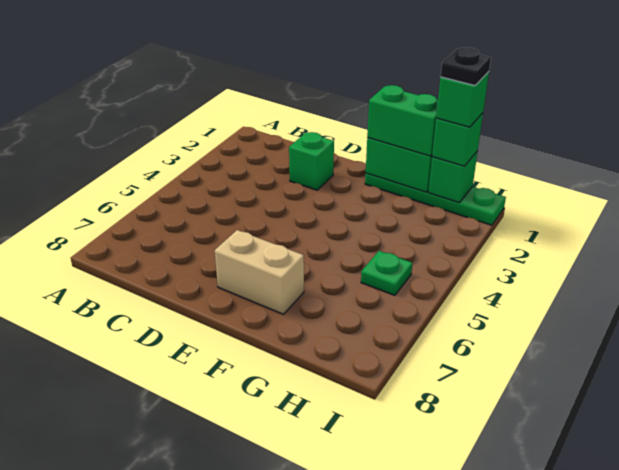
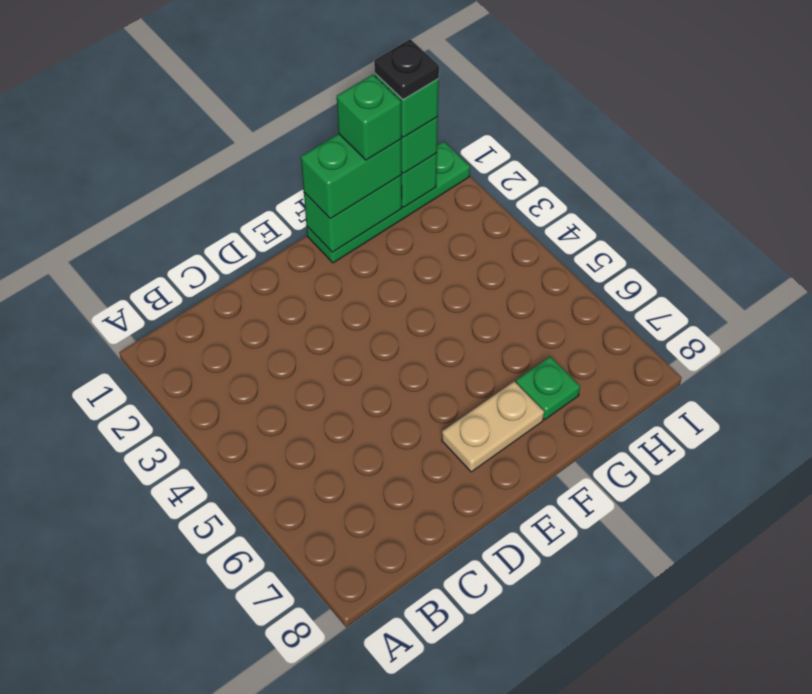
green 1x1 brick [289,132,334,190] -> green 1x1 brick moved to [337,75,401,160]
tan 1x2 brick [215,230,304,314] -> tan 1x2 plate [442,381,544,472]
green 1x1 plate [361,251,412,295] -> green 1x1 plate moved to [516,357,580,420]

